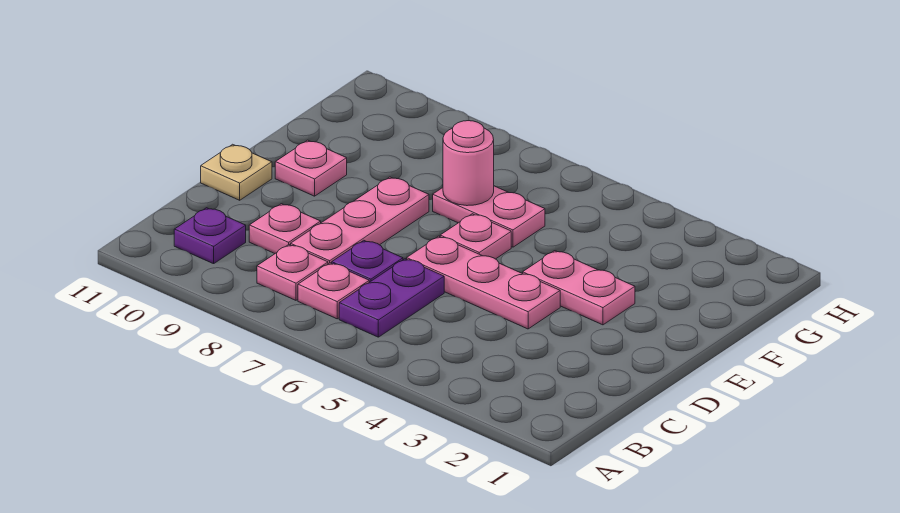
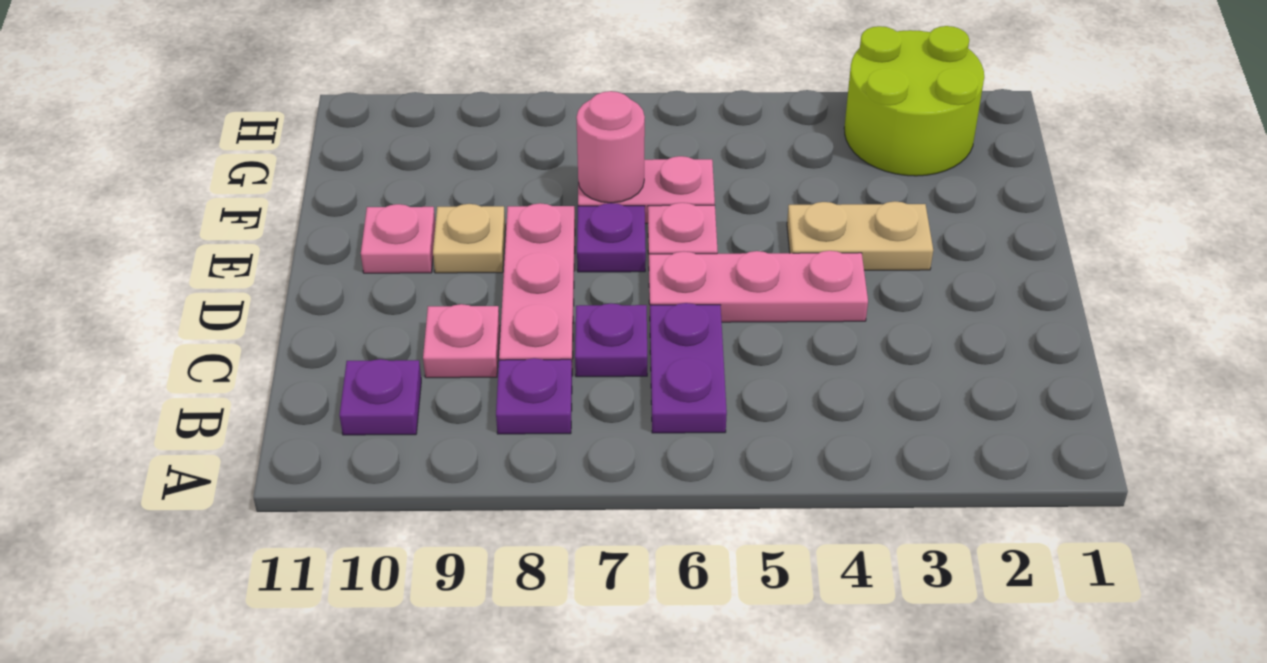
pink 1x1 plate [298,263,369,319] -> none
pink 1x1 plate [257,245,328,300] -> purple 1x1 plate [496,358,572,434]
tan 1x1 plate [201,144,272,200] -> tan 1x1 plate moved to [433,204,505,273]
pink 1x2 plate [523,251,635,325] -> tan 1x2 plate [787,201,933,270]
none -> purple 1x1 plate [577,203,646,272]
none -> lime 2x2 round brick [844,26,984,176]

